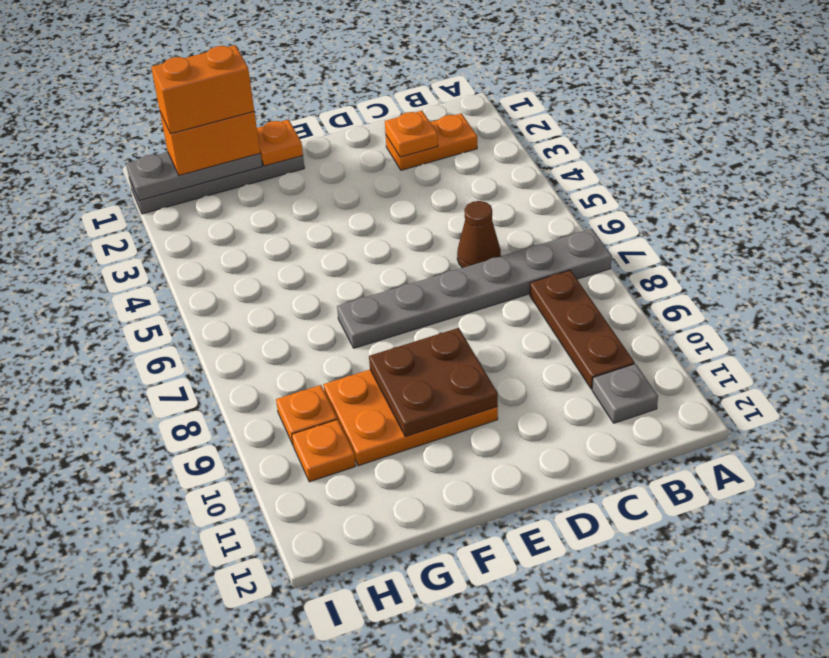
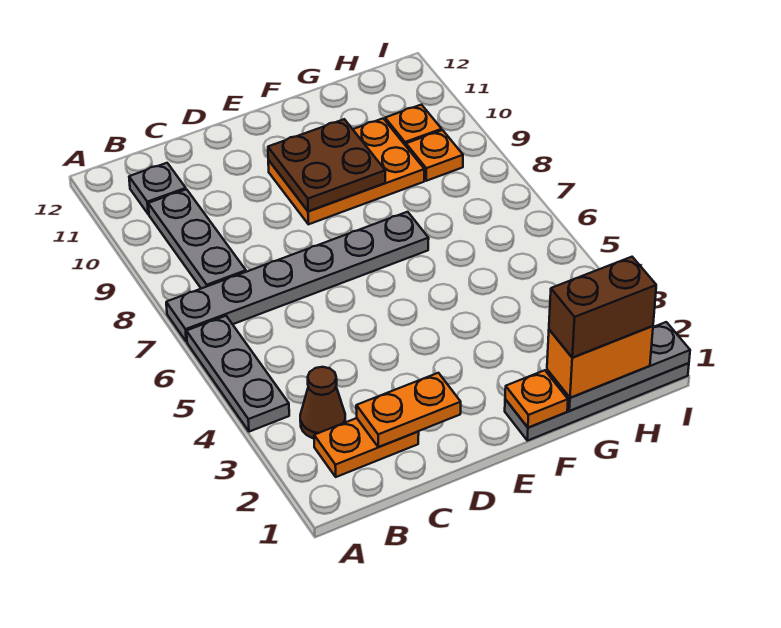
none -> grey 1x3 plate [187,316,289,432]
brown 1x3 plate [530,270,635,389] -> grey 1x3 plate [148,189,246,289]
orange 1x1 plate [385,111,438,157] -> orange 1x2 plate [356,373,461,447]
brown 1x1 cone [457,201,501,268] -> brown 1x1 cone moved to [300,367,345,439]
orange 1x2 brick [151,45,254,134] -> brown 1x2 brick [549,257,656,358]

